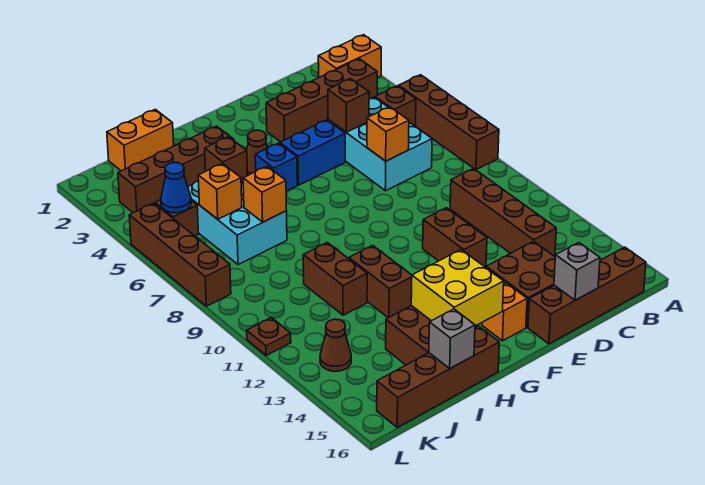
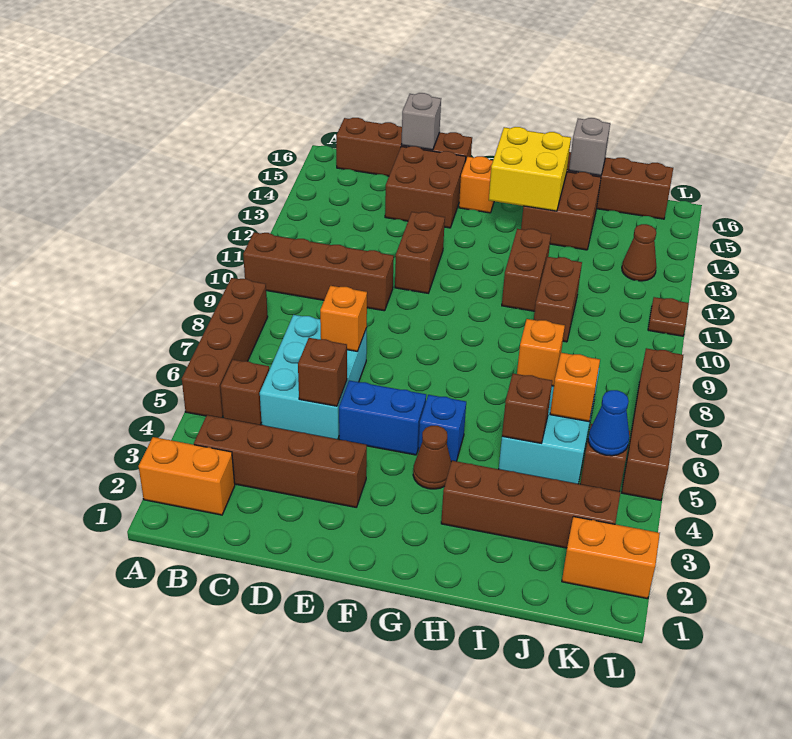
brown 1x4 brick [450,168,556,256] -> brown 1x4 brick turned to [243,232,394,311]
orange 1x2 brick [107,109,174,171] -> orange 1x2 brick moved to [562,517,660,599]

